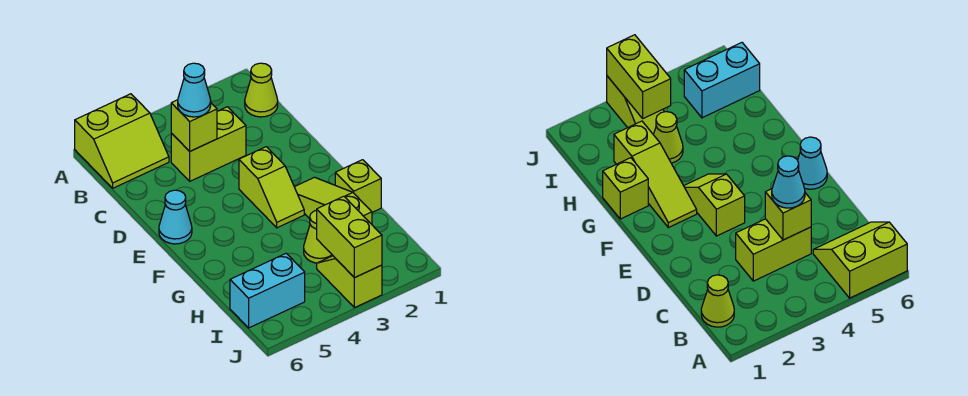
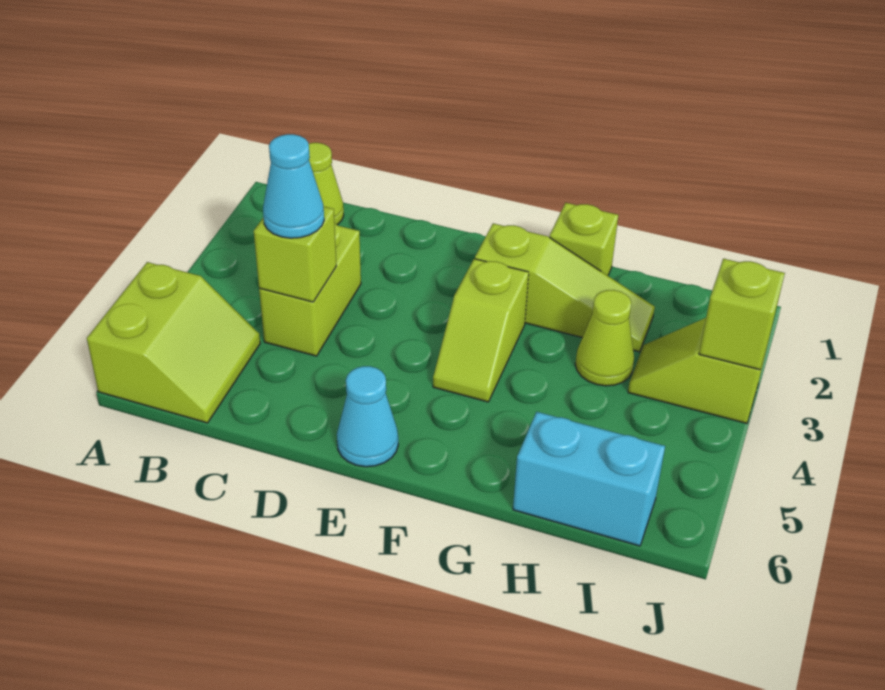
lime 1x2 slope [239,147,304,228] -> lime 1x2 slope turned to [433,259,529,402]
lime 1x3 slope [295,177,372,224] -> lime 1x3 slope turned to [475,223,655,352]
lime 1x2 brick [317,196,382,278] -> lime 1x1 brick [699,259,785,370]
cyan 1x2 brick [230,253,305,328] -> cyan 1x2 brick turned to [513,412,665,546]

